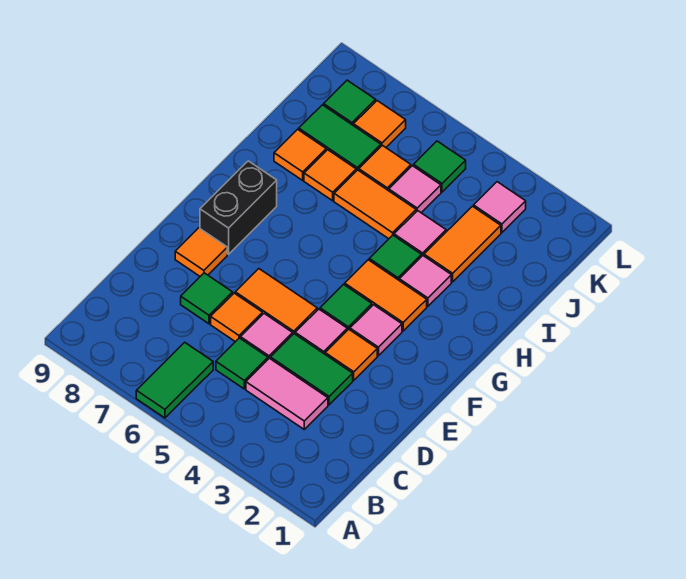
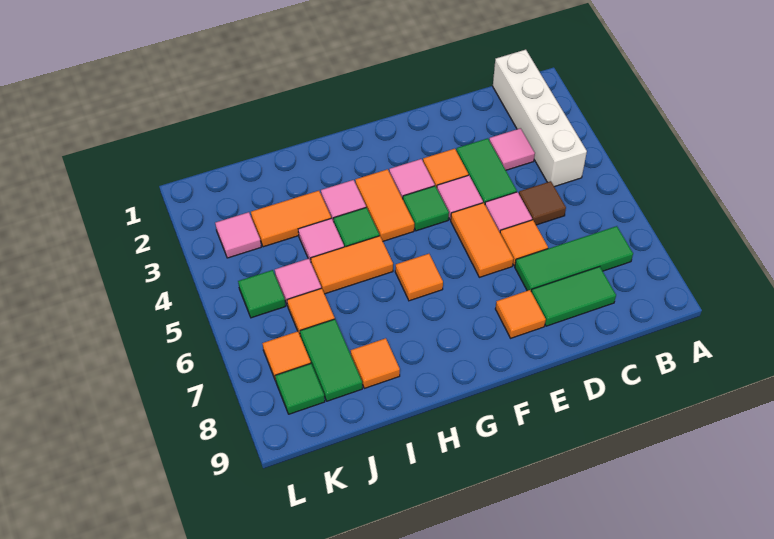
green 1x2 tile [136,342,213,418] -> green 1x2 tile moved to [531,267,616,326]
none -> white 1x4 brick [493,50,587,187]
pink 1x2 tile [246,358,328,429] -> pink 1x1 tile [489,128,535,170]
green 1x1 tile [216,338,268,389] -> brown 1x1 tile [519,181,566,225]
green 1x1 tile [181,273,233,324] -> green 1x3 tile [515,226,633,291]
black 1x2 brick [200,161,277,254] -> none
orange 1x2 tile [334,170,416,239] -> orange 1x2 tile turned to [311,236,393,294]
orange 1x1 tile [304,150,356,201] -> orange 1x1 tile moved to [395,254,443,301]

